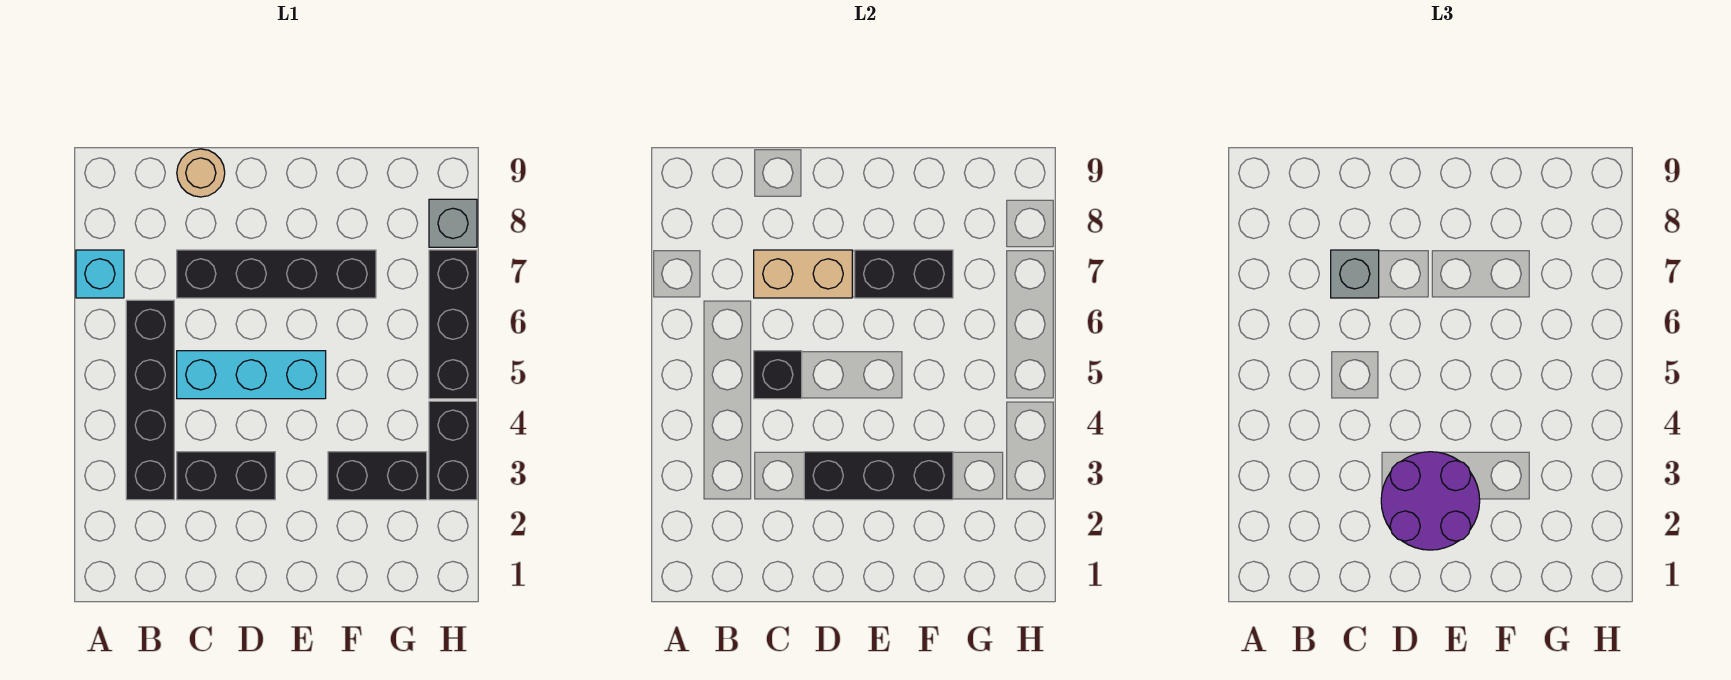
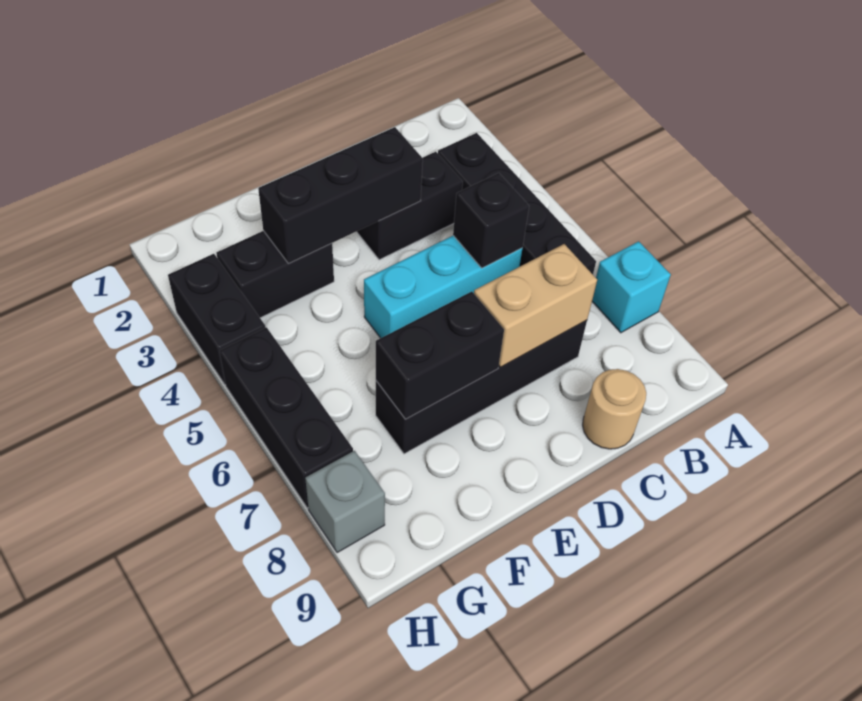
grey 1x1 brick [1331,250,1379,298] -> none
purple 2x2 round brick [1381,452,1480,550] -> none

